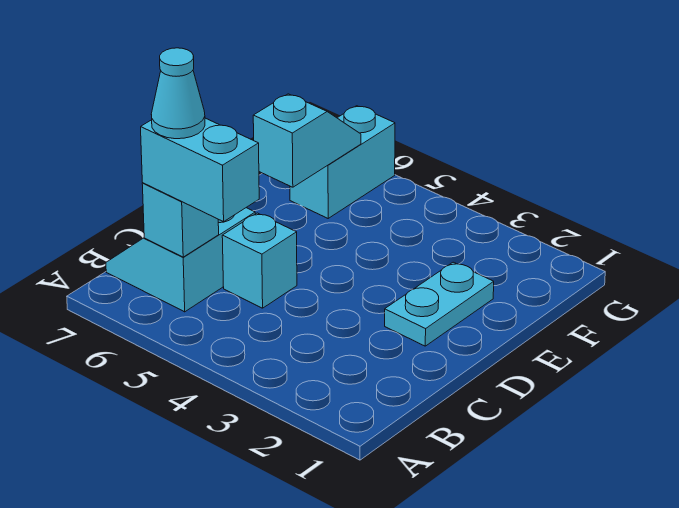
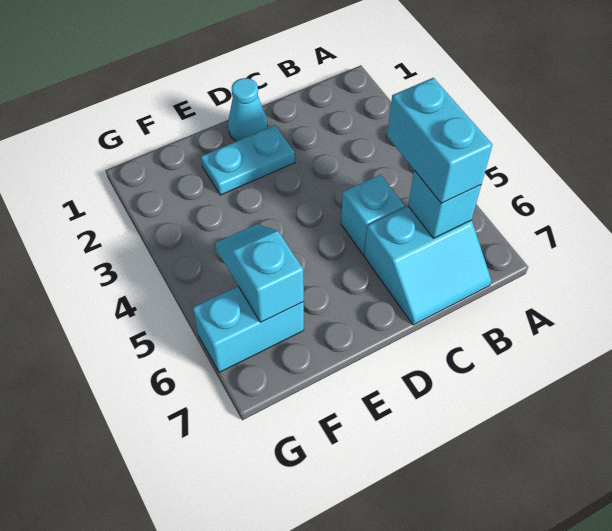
cyan 1x1 cone [151,48,205,139] -> cyan 1x1 cone moved to [228,78,268,141]
cyan 1x2 slope [253,94,361,187] -> cyan 1x2 slope turned to [215,224,304,322]

